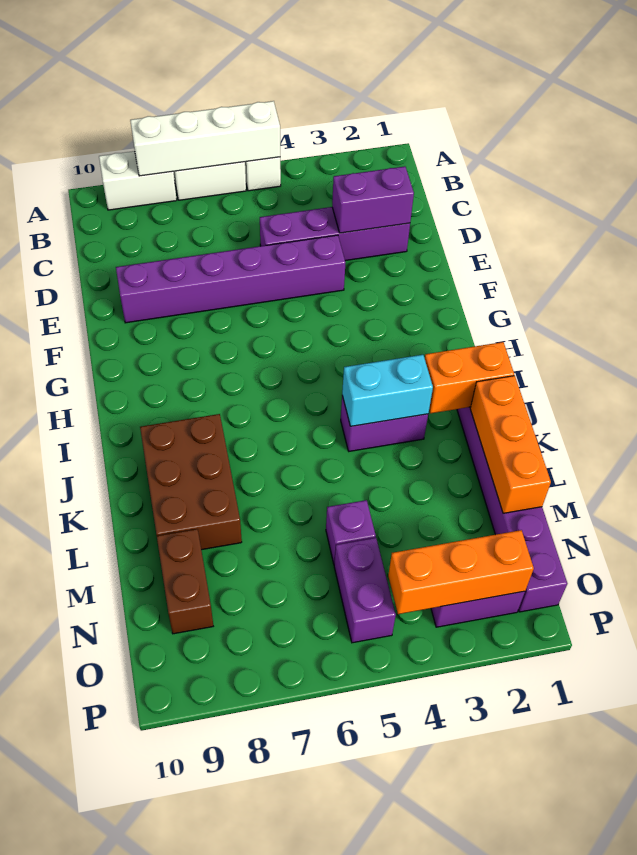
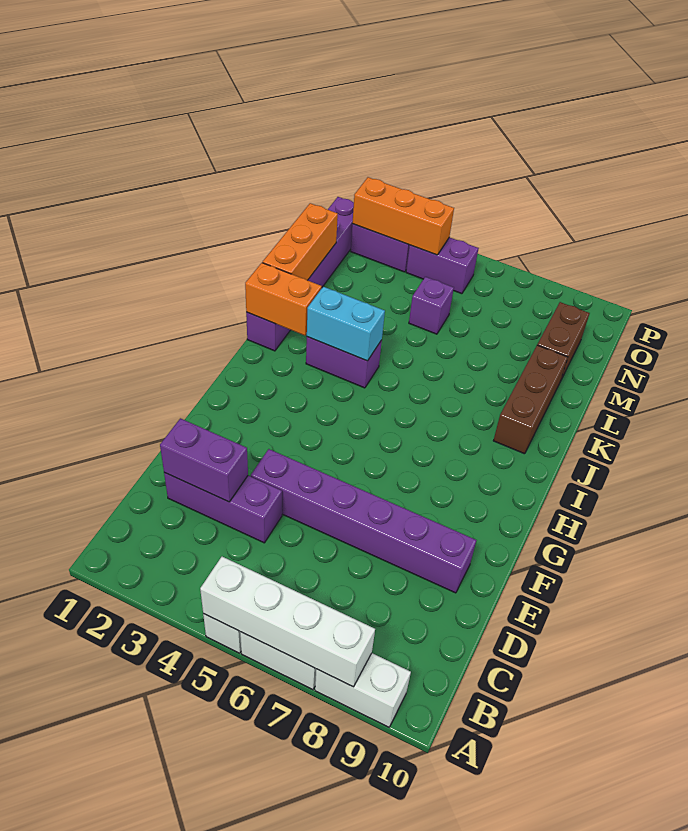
purple 1x4 brick [260,207,410,261] -> purple 1x3 brick [164,473,282,543]
brown 2x3 brick [140,414,242,550] -> brown 1x3 brick [493,345,568,454]
purple 1x2 brick [334,538,396,643] -> purple 1x2 brick turned to [406,237,479,294]

